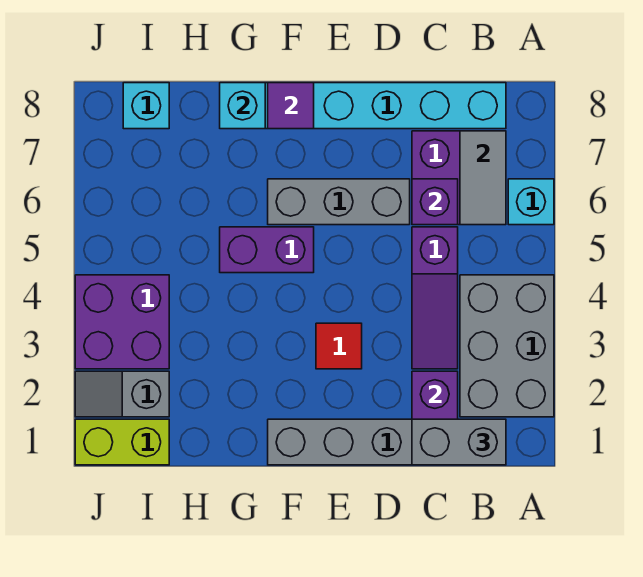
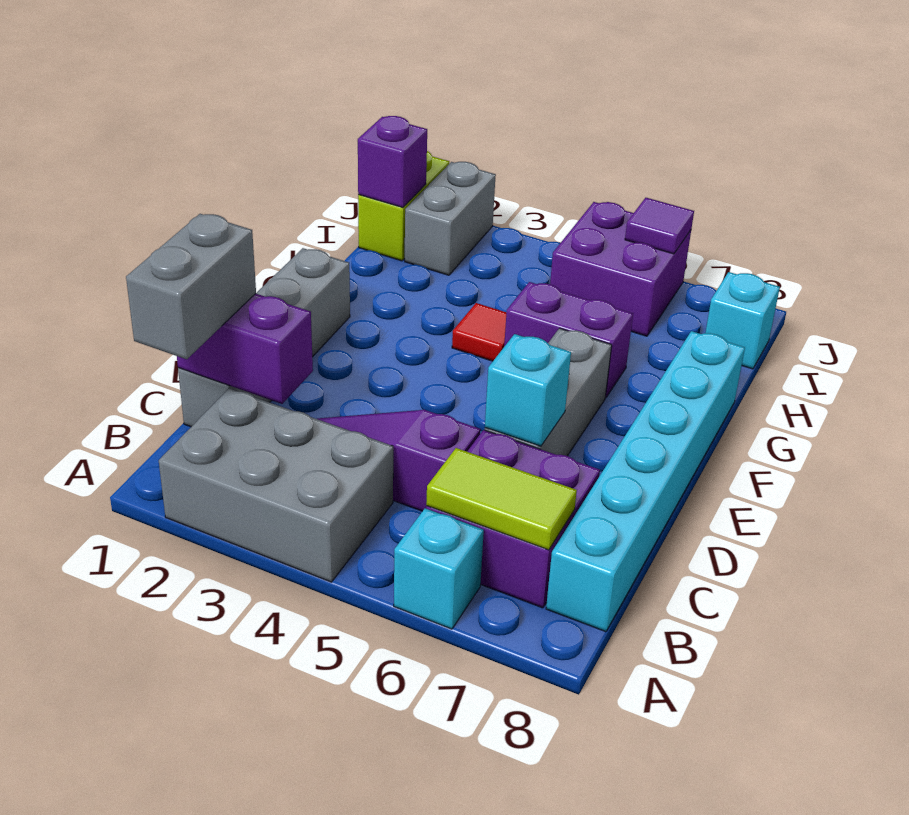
grey 1x2 tile [460,131,506,225] -> lime 1x2 tile [426,448,577,550]
purple 1x1 brick [412,179,458,225] -> purple 1x1 brick moved to [358,116,427,208]
red 1x1 tile [316,323,362,369] -> red 1x1 tile moved to [452,303,506,361]
purple 1x2 brick [220,227,314,273] -> purple 1x2 brick turned to [504,282,633,398]
purple 1x1 tile [268,83,314,129] -> purple 1x1 tile moved to [625,198,694,254]
cyan 1x1 brick [220,83,265,129] -> cyan 1x1 brick moved to [485,334,571,446]
grey 1x2 slope [75,371,169,417] -> grey 1x2 brick [405,162,496,275]
purple 2x2 brick [75,275,169,369] -> purple 2x2 brick moved to [550,202,691,336]

